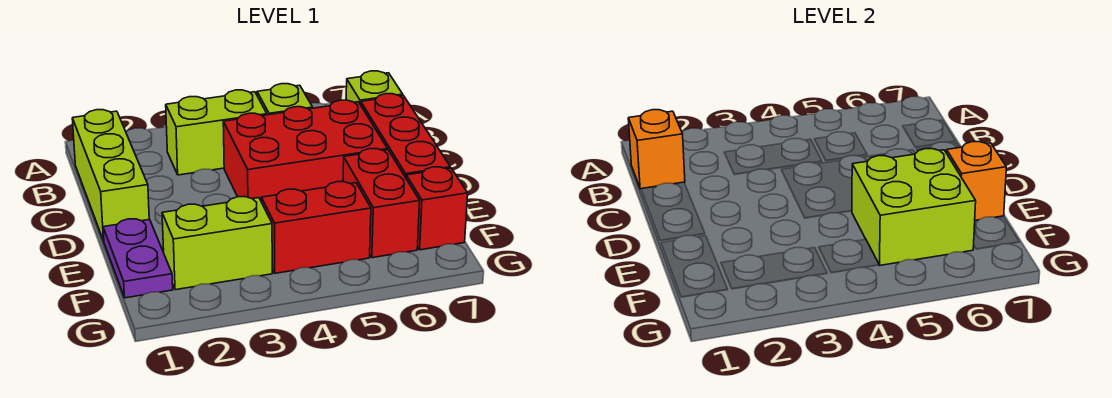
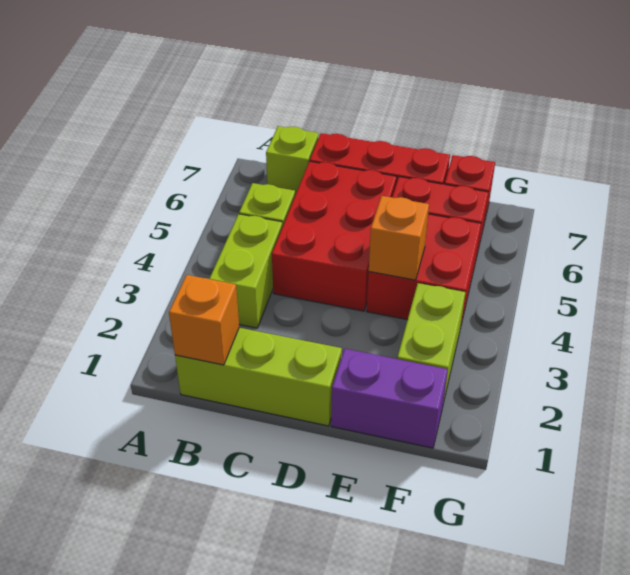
purple 1x2 plate [103,219,173,298] -> purple 1x2 brick [331,349,448,448]
lime 2x2 brick [852,149,976,265] -> none
orange 1x1 brick [946,142,1006,220] -> orange 1x1 brick moved to [369,196,429,280]
red 1x2 brick [261,182,371,273] -> red 2x2 brick [367,214,481,328]

